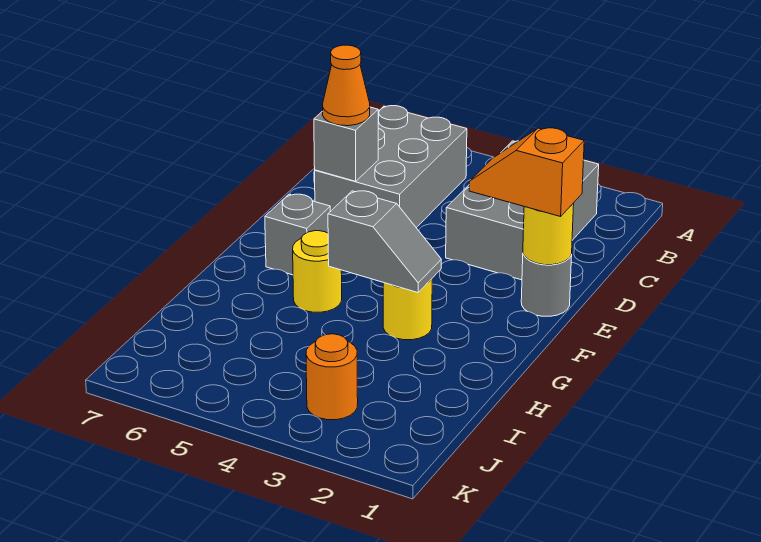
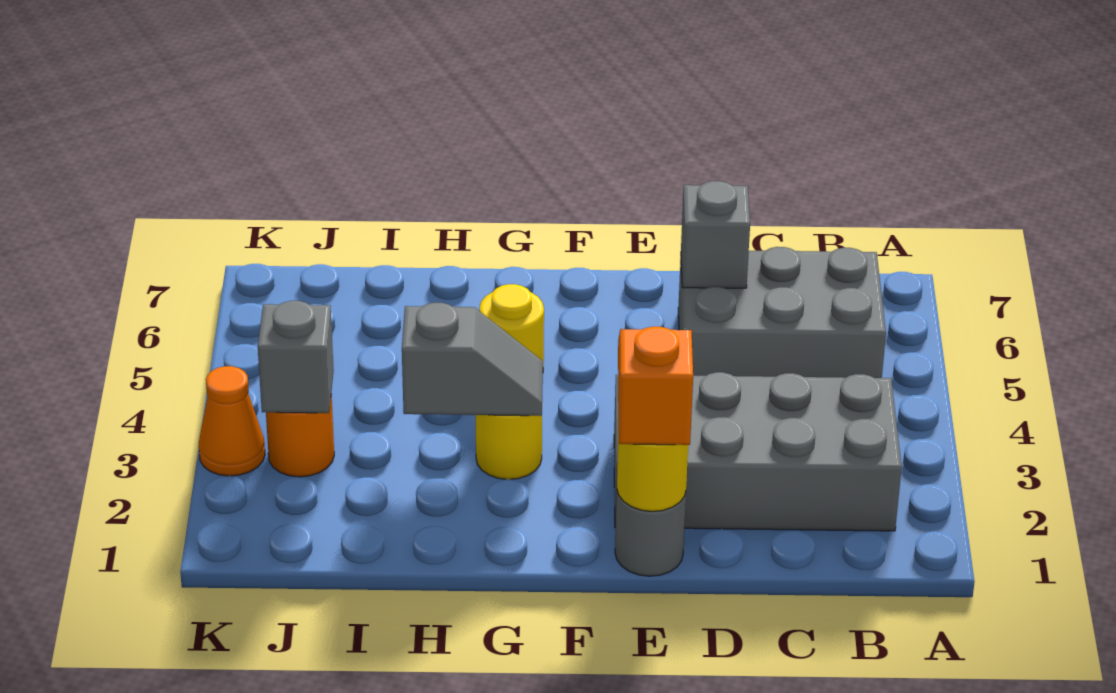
grey 2x3 brick [446,141,599,280] -> grey 2x4 brick [614,372,902,531]
orange 1x1 cone [323,45,370,126] -> orange 1x1 cone moved to [199,366,265,476]
grey 1x1 brick [265,194,330,275] -> grey 1x1 brick moved to [258,301,334,413]
grey 1x2 slope [328,191,441,293] -> grey 1x2 slope turned to [402,303,543,416]

